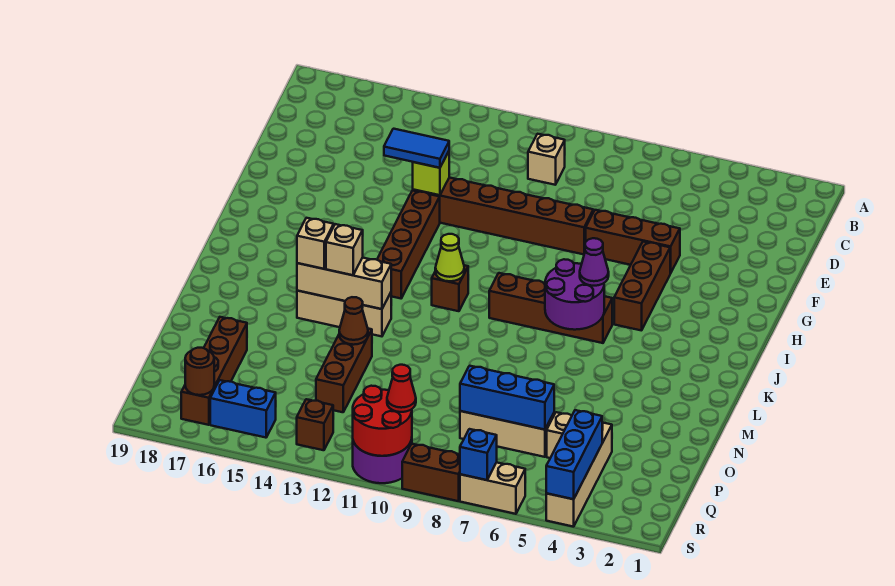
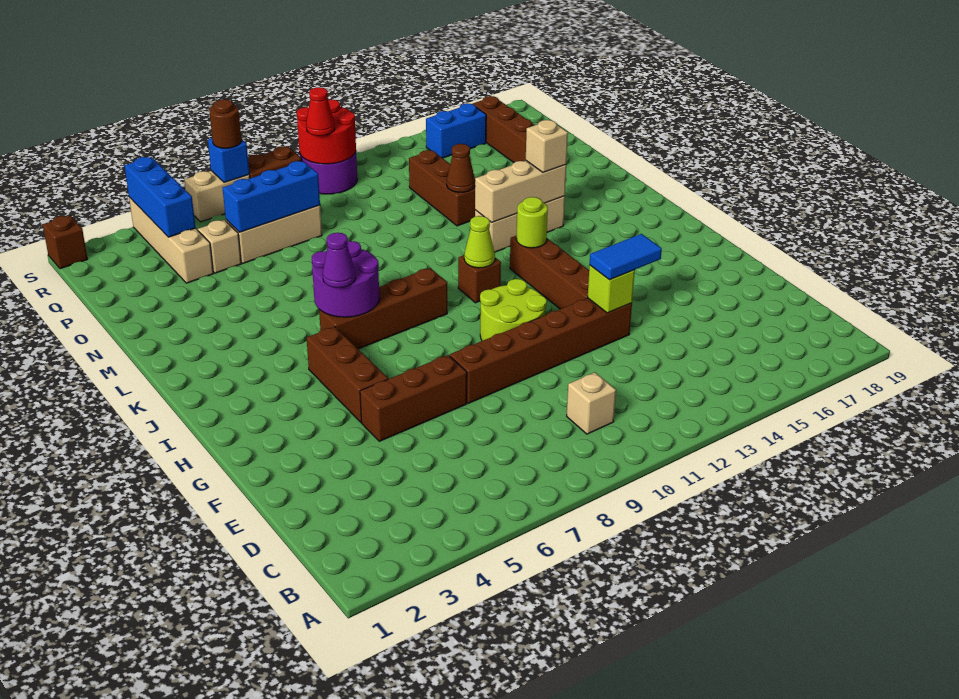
none -> lime 2x2 round brick [480,279,547,341]
none -> lime 1x1 round brick [516,197,548,248]
tan 1x1 brick [326,224,363,275] -> none
brown 1x1 brick [297,399,333,450] -> brown 1x1 brick moved to [43,216,87,269]
brown 1x1 round brick [185,348,214,395] -> brown 1x1 round brick moved to [209,99,241,148]

